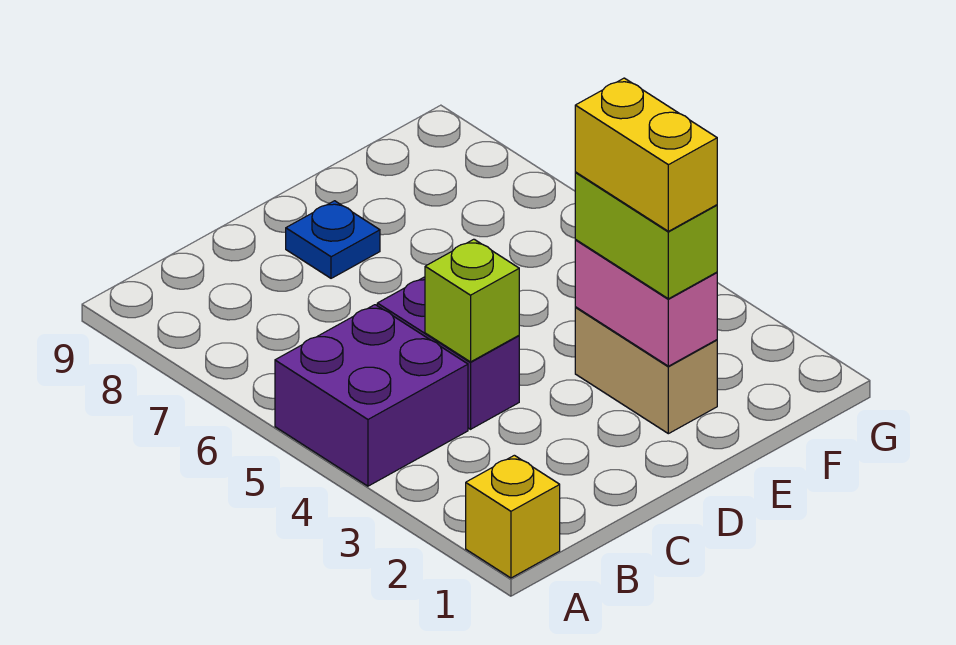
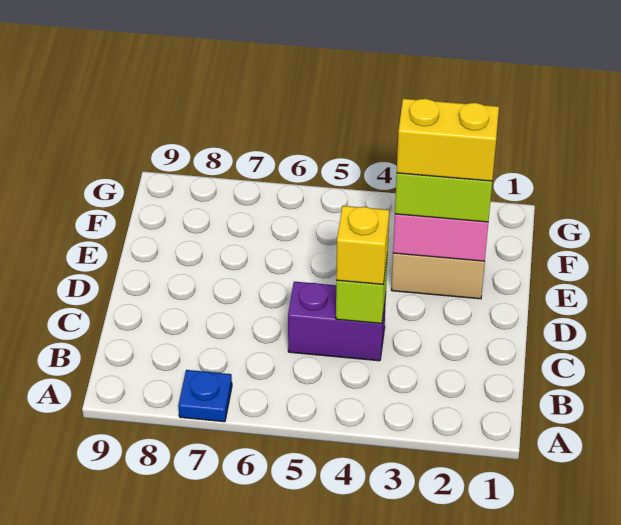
yellow 1x1 brick [466,455,560,578] -> yellow 1x1 brick moved to [336,206,389,284]
purple 2x2 brick [275,305,468,486] -> none
blue 1x1 plate [286,201,380,278] -> blue 1x1 plate moved to [178,370,232,422]

